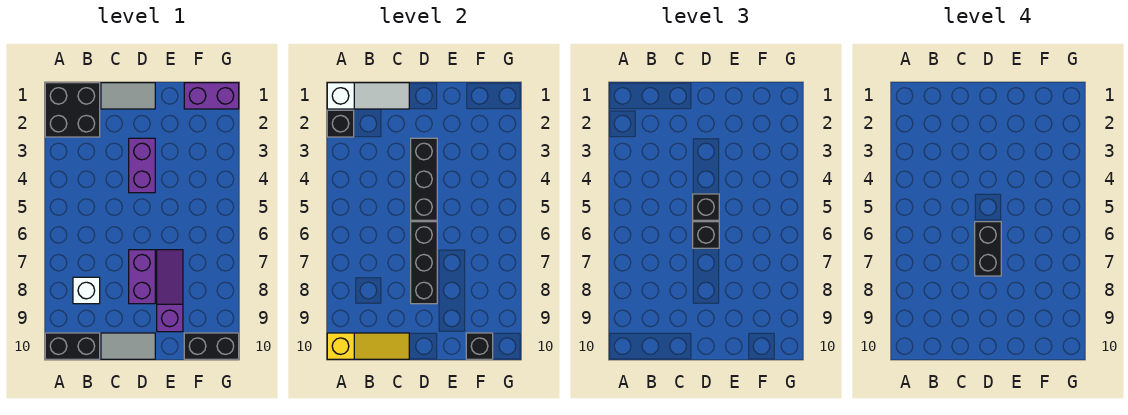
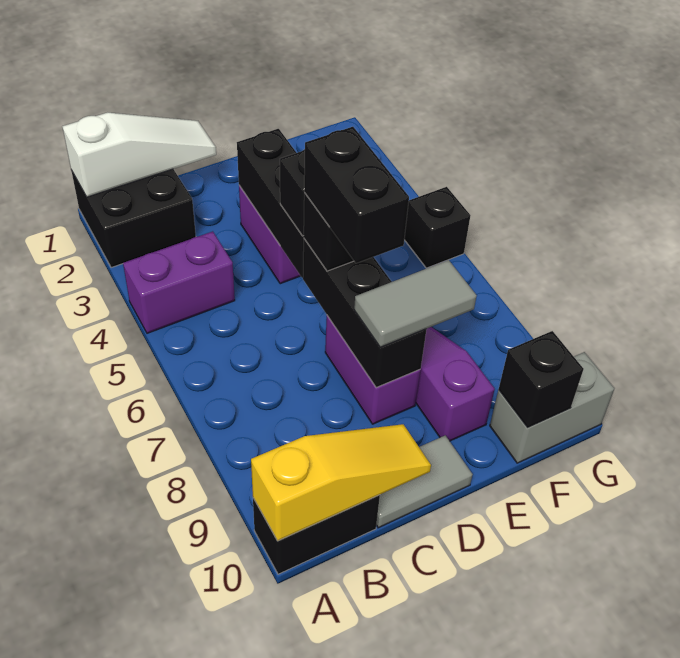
black 1x1 brick [327,110,354,137] -> black 1x1 brick moved to [404,187,470,268]
white 1x1 brick [73,277,100,304] -> none
grey 1x2 tile [101,83,155,109] -> grey 1x2 tile moved to [354,260,477,347]
purple 1x2 brick [184,83,239,109] -> purple 1x2 brick moved to [123,231,235,333]
black 1x2 brick [184,333,239,359] -> grey 1x2 brick [490,352,614,463]

